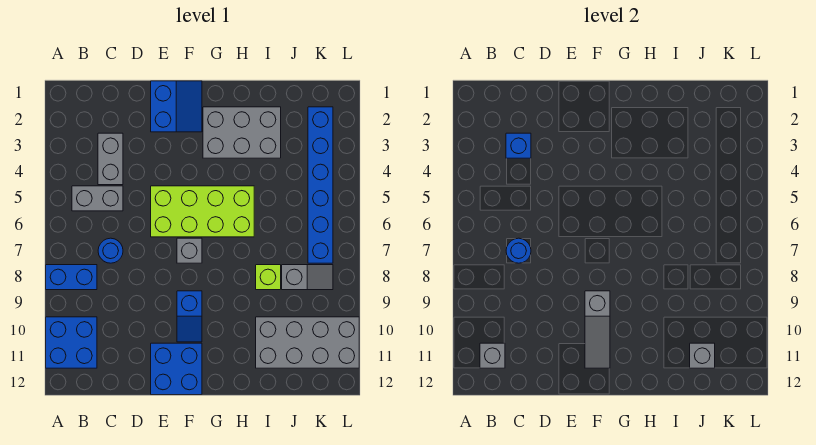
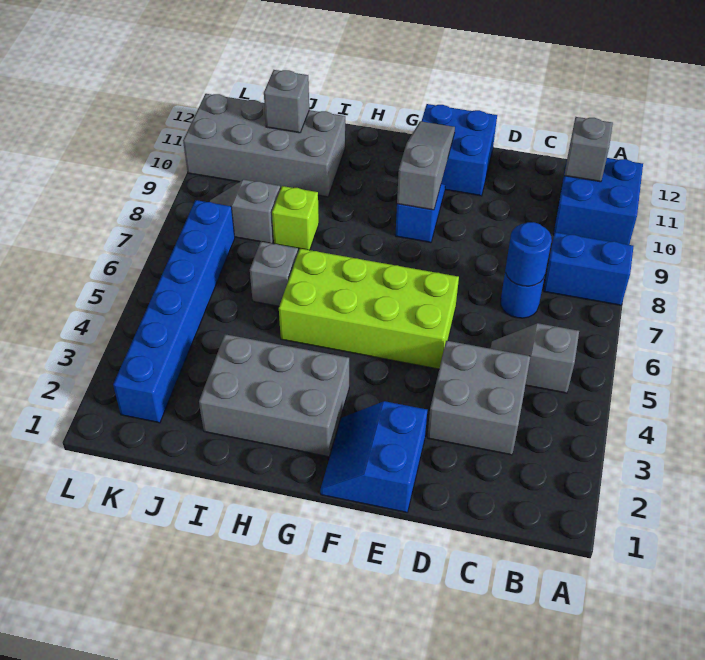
grey 1x2 brick [72,186,123,211] -> grey 1x2 slope [490,323,579,393]
grey 1x2 brick [98,133,123,185] -> grey 2x2 brick [427,341,530,455]
blue 1x1 brick [506,133,531,158] -> none
grey 1x1 brick [177,238,202,263] -> grey 1x1 brick moved to [250,242,298,306]

